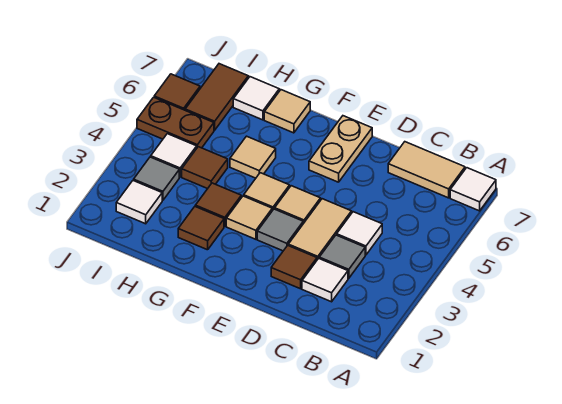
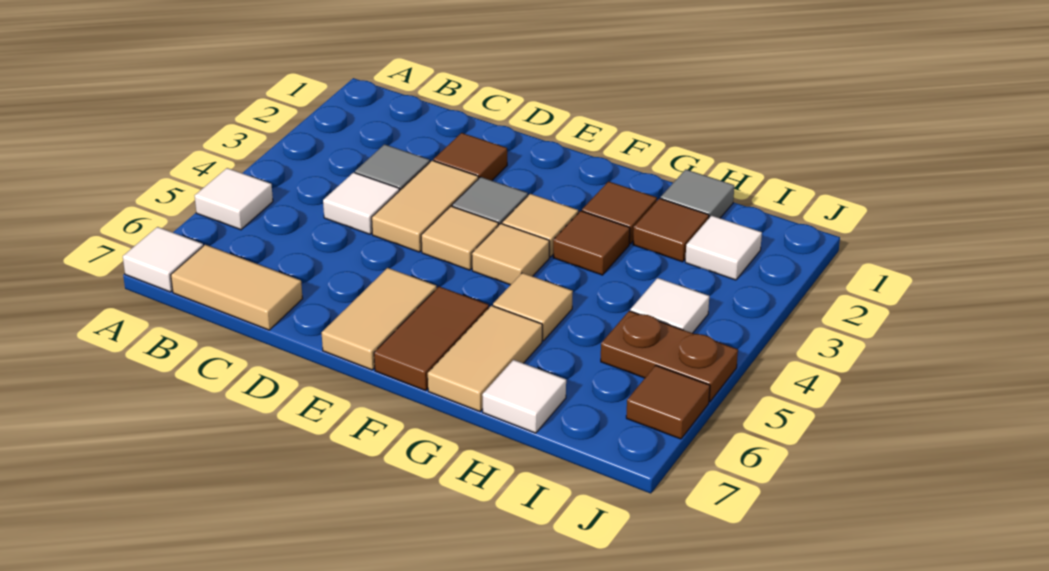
white 1x1 tile [302,258,348,302] -> white 1x1 tile moved to [195,168,273,230]
tan 1x2 plate [309,116,372,182] -> tan 1x2 tile [322,268,437,370]
tan 1x1 tile [264,90,310,133] -> tan 1x2 tile [428,306,542,412]
brown 1x1 tile [182,147,228,189] -> brown 1x1 tile moved to [633,198,709,262]
grey 1x1 tile [134,157,179,200] -> grey 1x1 tile moved to [661,169,734,218]
brown 1x2 tile [185,64,248,130] -> brown 1x2 tile moved to [374,287,489,391]

